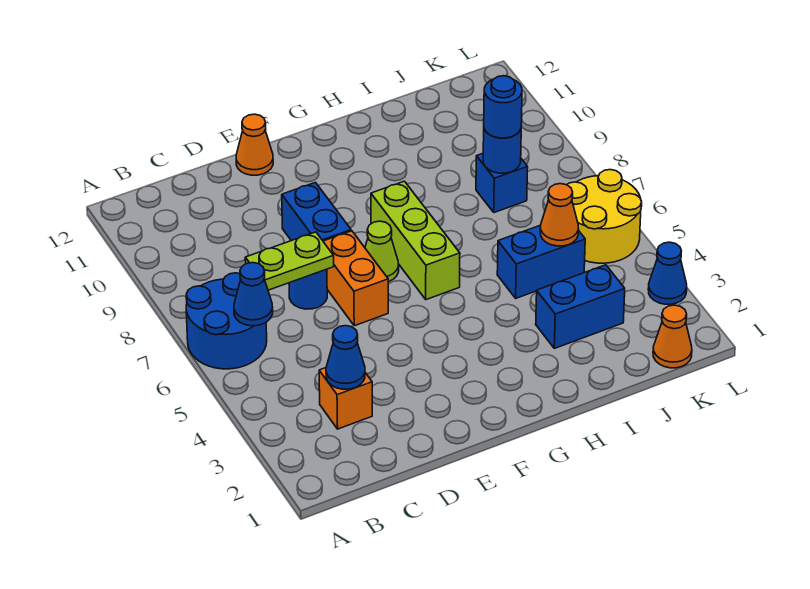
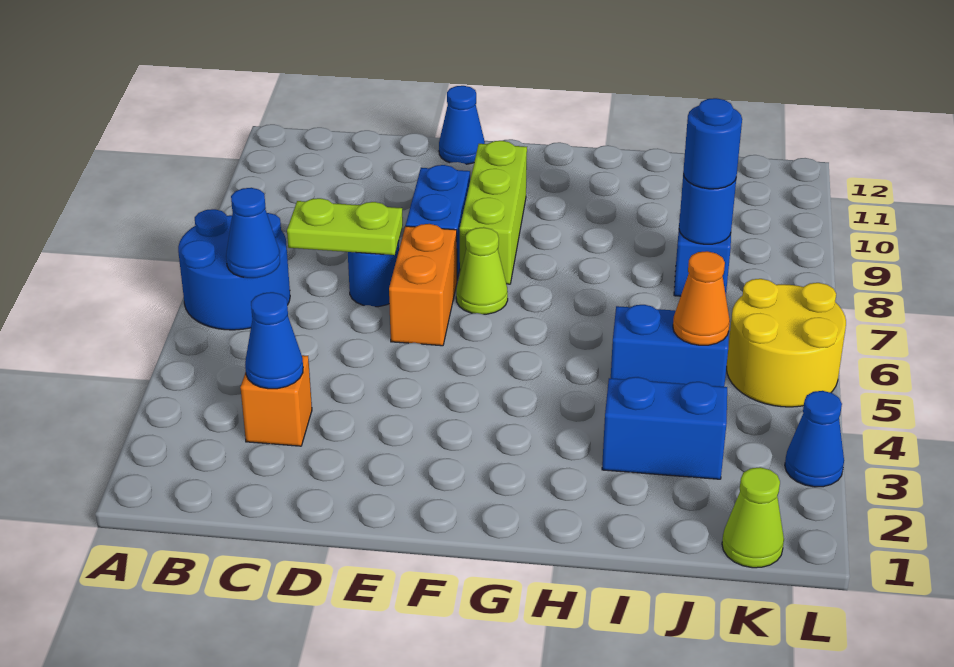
orange 1x1 cone [236,114,273,175] -> blue 1x1 cone [439,86,485,164]
lime 1x3 brick [371,181,460,300] -> lime 1x3 brick moved to [460,141,527,284]
orange 1x1 cone [653,305,692,368] -> lime 1x1 cone [722,467,784,568]

